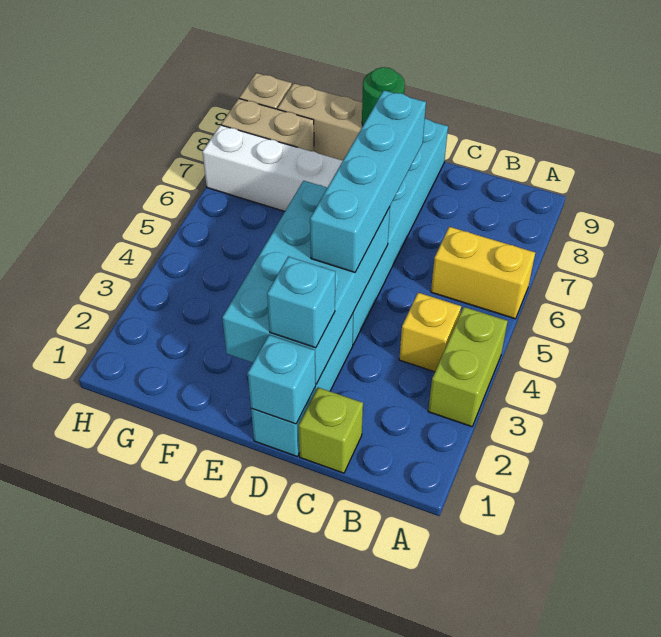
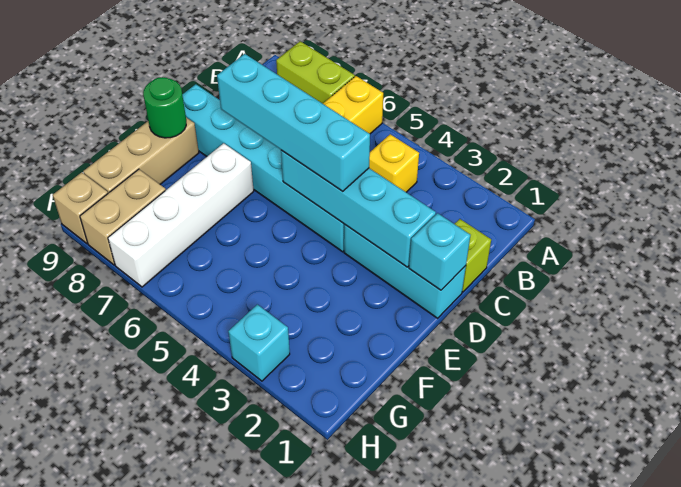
lime 1x2 brick [428,307,508,427] -> lime 1x2 brick moved to [276,41,355,104]
cyan 2x4 brick [222,181,390,384] -> cyan 1x4 brick [281,150,436,267]
cyan 1x1 brick [267,257,335,348] -> cyan 1x1 brick moved to [228,304,290,381]

